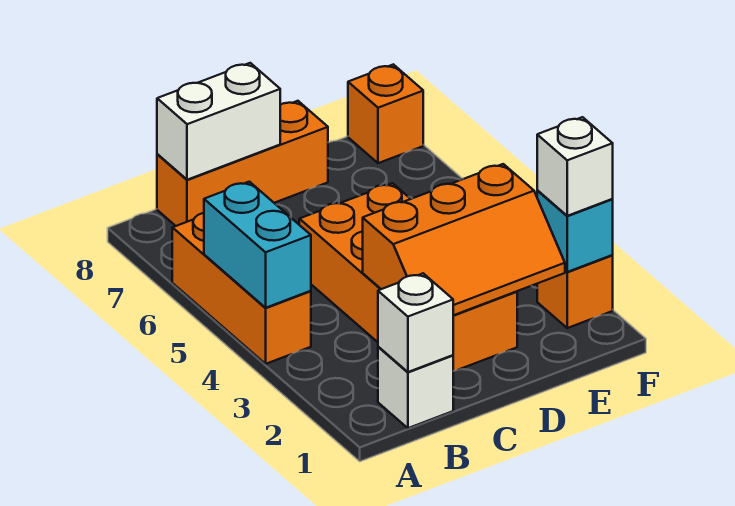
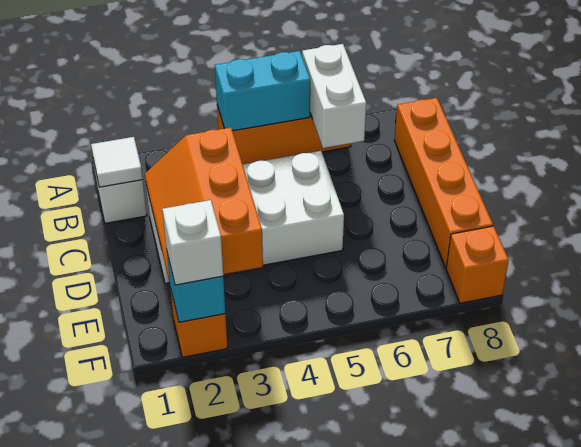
white 1x1 brick [378,273,453,372] -> white 1x1 tile [91,137,143,187]
orange 1x3 brick [157,101,328,226] -> orange 1x4 brick [394,98,493,268]
white 1x2 brick [157,63,280,180] -> white 1x2 brick moved to [302,44,366,148]
orange 2x4 brick [299,183,517,371] -> white 2x4 brick [146,151,344,284]

